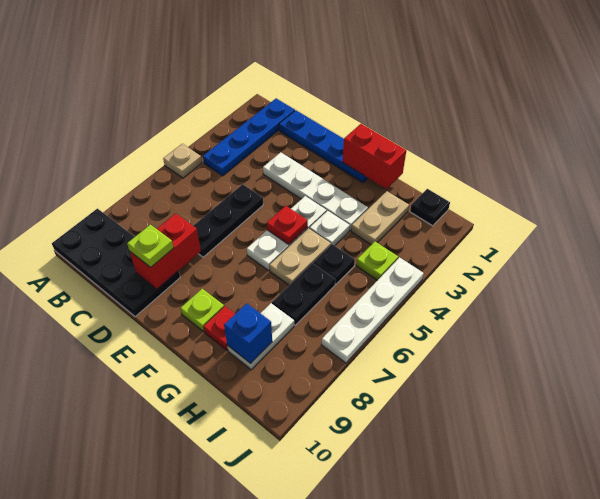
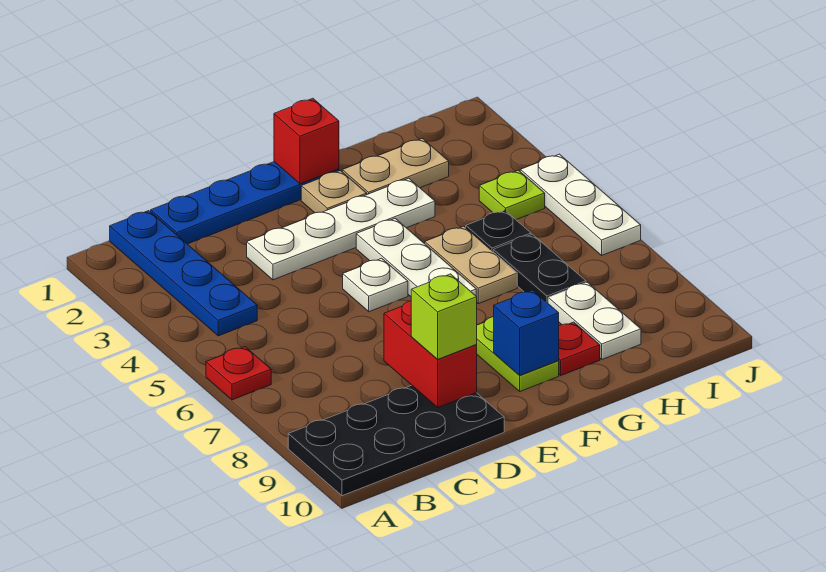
tan 1x1 plate [163,144,202,178] -> tan 1x1 plate moved to [301,170,367,213]
black 1x3 plate [193,184,263,257] -> none
lime 1x1 plate [127,225,174,267] -> lime 1x1 brick [411,274,477,360]
red 1x2 brick [342,124,406,189] -> red 1x1 brick [274,98,339,184]
red 1x1 plate [267,206,308,244] -> red 1x1 plate moved to [206,347,271,400]
lime 1x1 plate [180,289,224,332] -> lime 1x2 plate [476,317,559,391]
white 1x1 plate [310,211,350,246] -> white 1x1 plate moved to [343,258,408,312]
tan 1x2 plate [351,191,409,245] -> tan 1x2 plate turned to [342,138,449,194]
blue 1x1 brick [224,303,272,363] -> blue 1x1 brick moved to [494,290,559,375]
black 1x1 plate [410,189,450,226] -> none
white 1x4 plate [321,257,424,363] -> white 1x3 plate [520,154,641,255]

